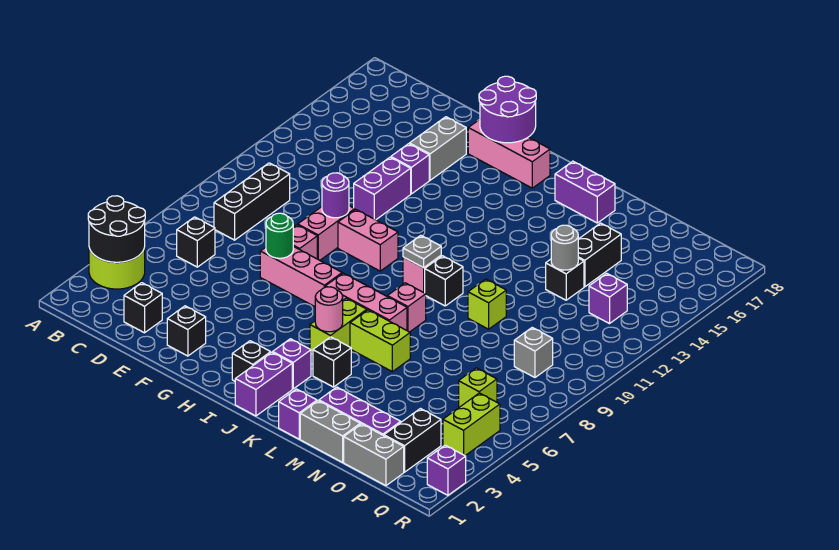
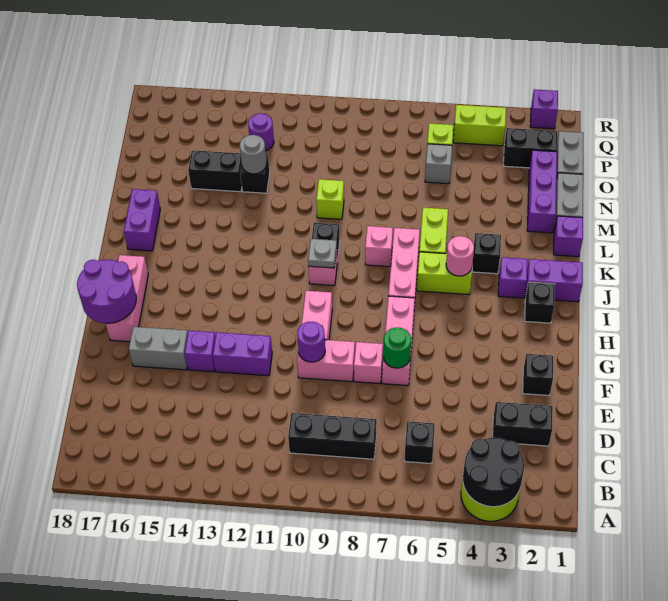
black 1x1 brick [124,283,162,333] -> black 1x2 brick [493,402,553,446]
grey 1x1 brick [514,328,553,377] -> grey 1x1 brick moved to [425,144,452,184]
purple 1x1 brick [589,273,627,324] -> purple 1x1 round brick [248,113,274,151]

